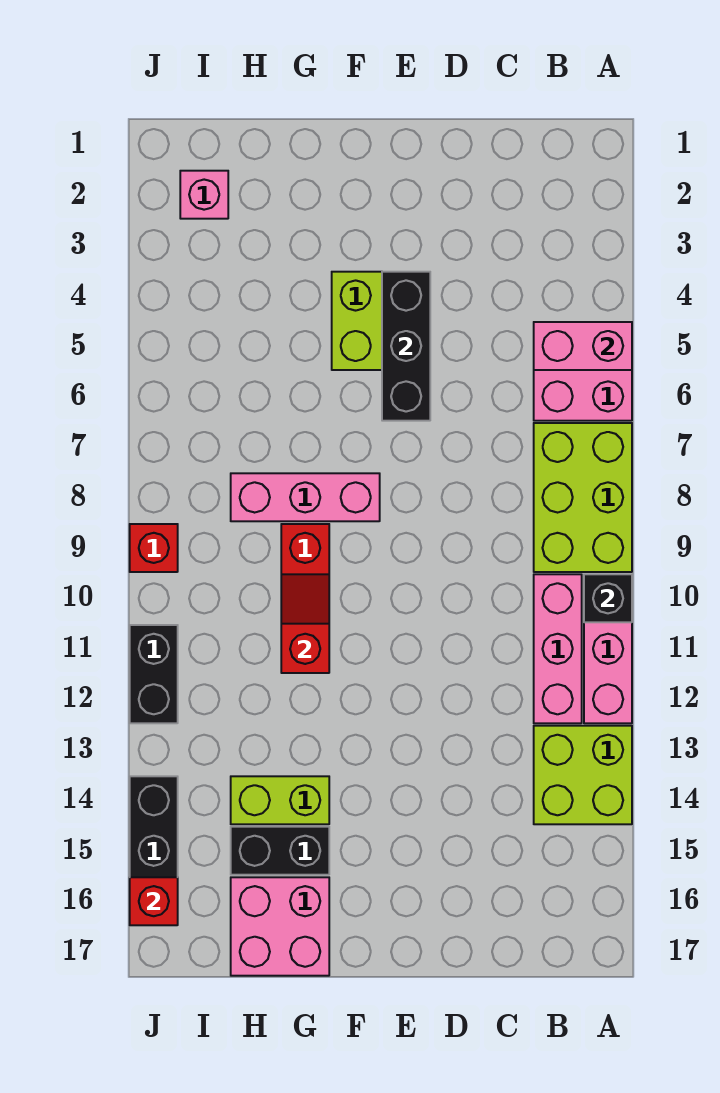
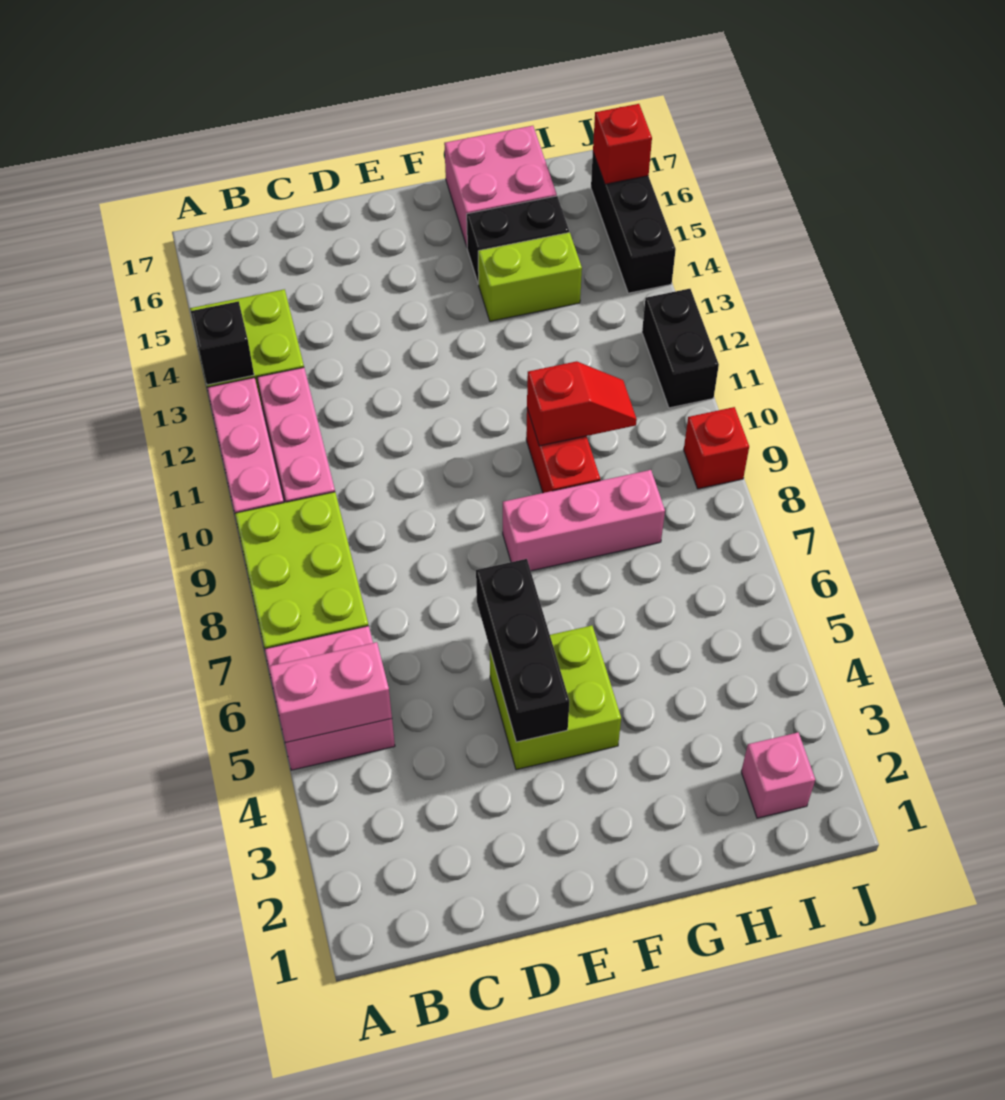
black 1x1 brick [584,574,632,622] -> black 1x1 brick moved to [191,301,254,385]
red 1x2 slope [281,574,329,673] -> red 1x2 slope turned to [527,361,637,446]

